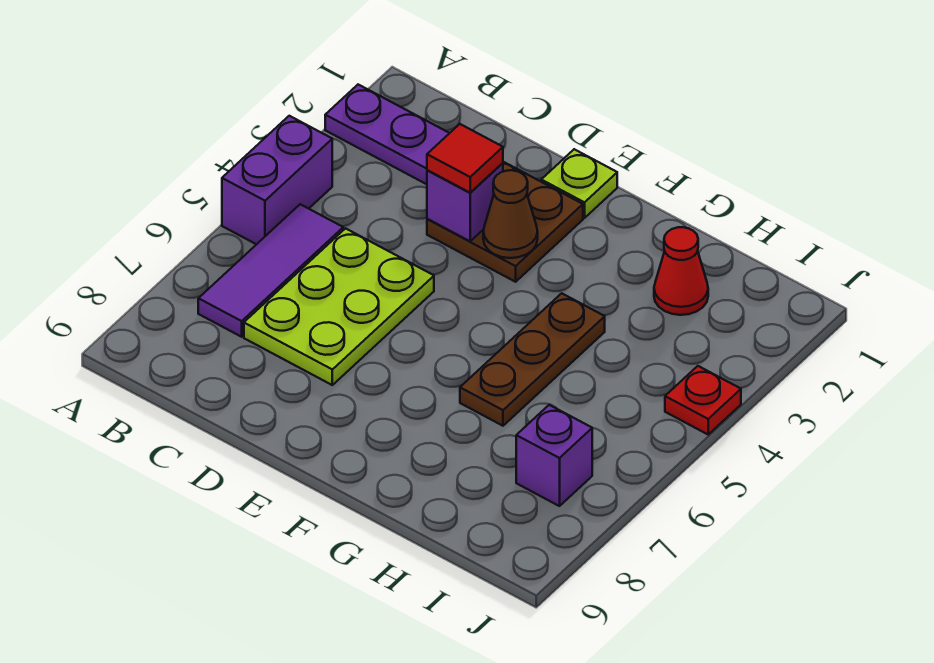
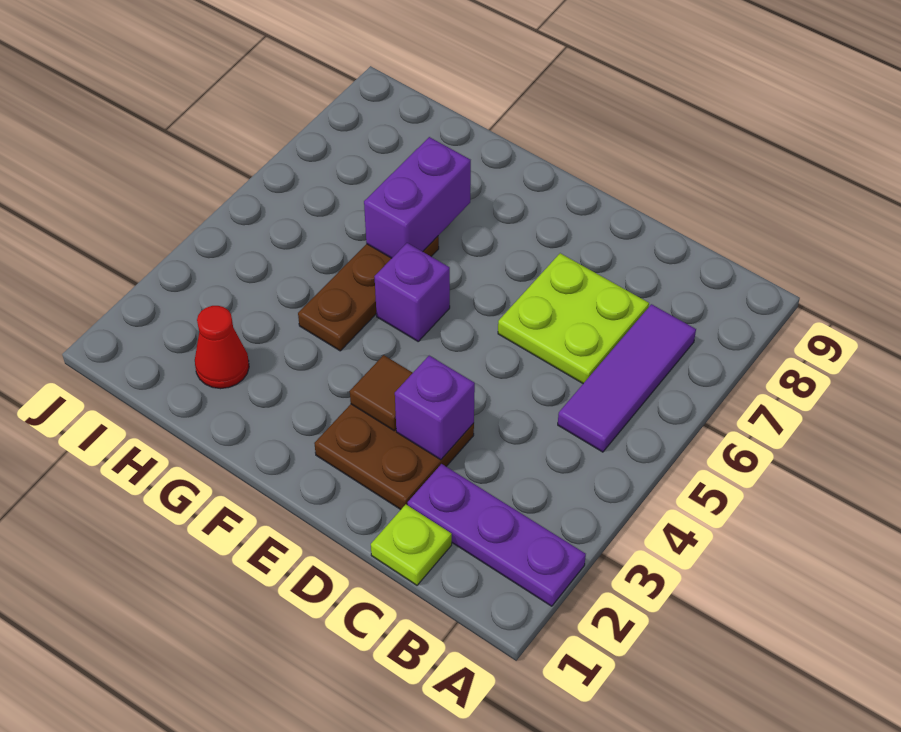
purple 1x2 brick [222,116,332,244] -> purple 1x2 brick moved to [364,137,471,258]
lime 2x3 plate [244,228,434,385] -> lime 2x2 plate [498,253,649,383]
red 1x1 tile [427,124,503,193] -> none
lime 1x1 plate [541,149,617,218] -> lime 1x1 plate moved to [371,504,452,585]
brown 1x1 cone [483,170,538,258] -> brown 1x1 tile [350,355,413,431]
purple 1x1 brick [516,405,592,506] -> purple 1x1 brick moved to [374,243,450,341]
red 1x1 plate [665,366,741,434] -> none

